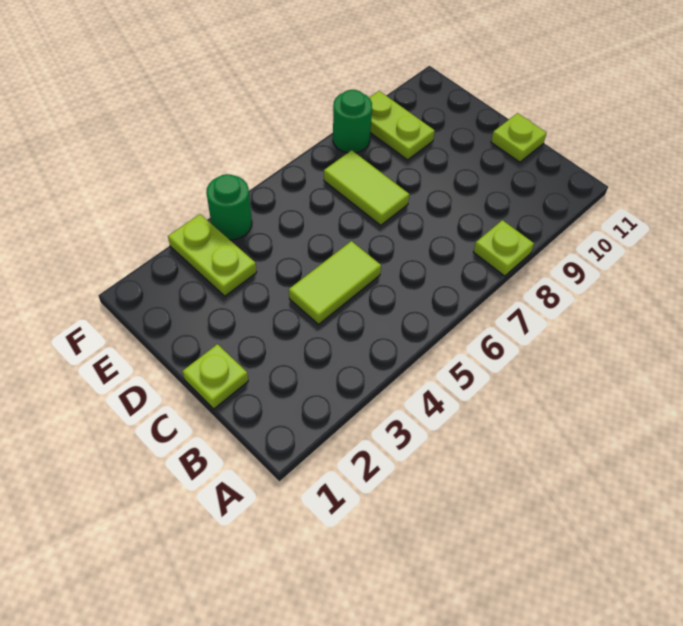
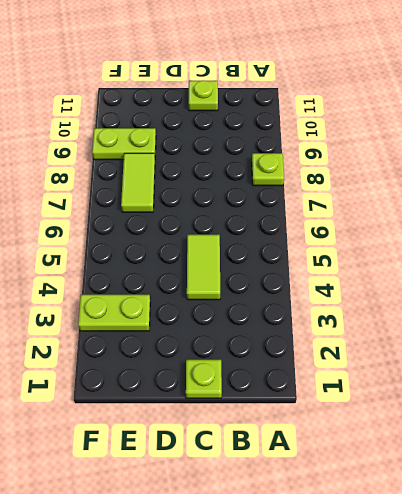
lime 1x2 tile [324,150,409,225] -> lime 1x2 tile turned to [121,153,155,212]
green 1x1 round brick [206,174,252,240] -> none
green 1x1 round brick [333,90,372,153] -> none

